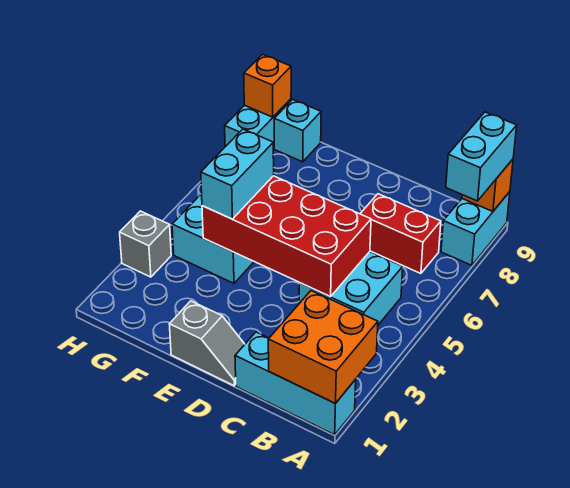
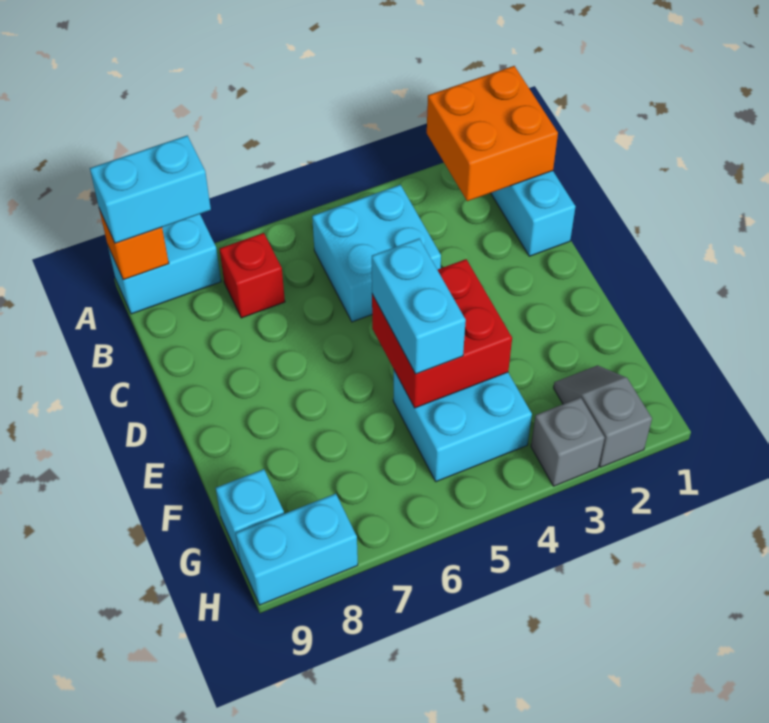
red 1x2 brick [360,194,441,274] -> red 1x1 brick [220,233,285,318]
red 2x4 brick [202,176,371,297] -> red 2x2 brick [372,259,512,408]
grey 1x2 slope [169,301,245,386] -> grey 1x2 slope moved to [554,365,652,467]
cyan 1x2 brick [201,129,274,219] -> cyan 1x2 brick turned to [372,239,466,374]
orange 1x1 brick [244,54,291,117] -> none

